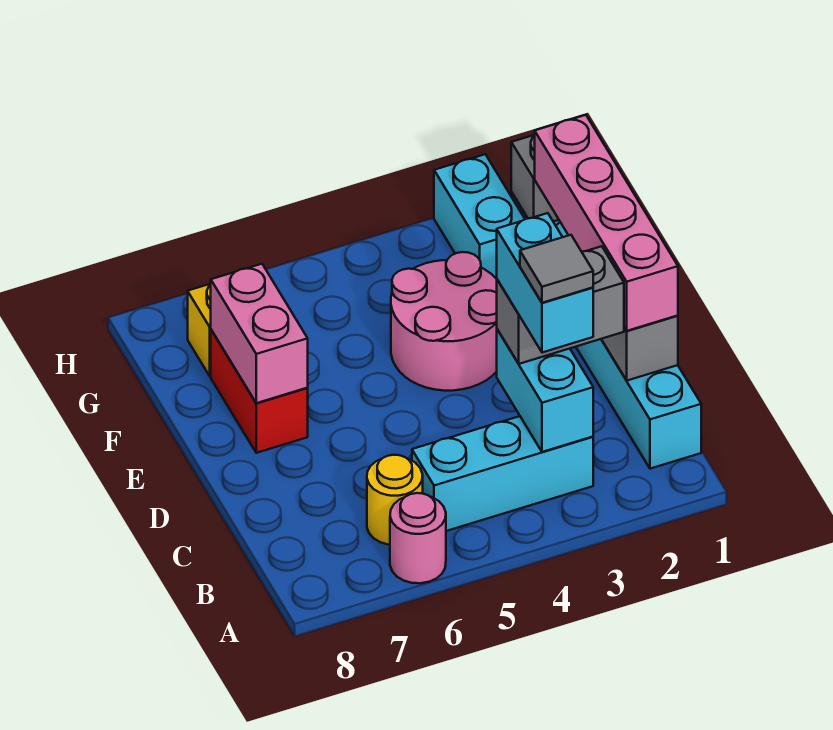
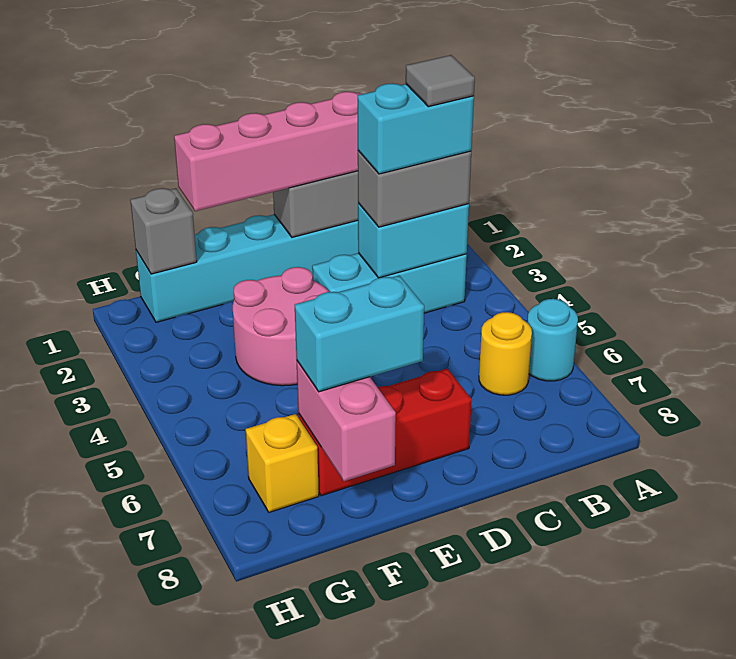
pink 1x1 round brick [390,493,446,583] -> cyan 1x1 round brick [527,299,578,381]
cyan 1x3 brick [412,416,593,531] -> cyan 1x3 brick turned to [312,253,467,313]
grey 1x2 brick [497,246,624,364] -> grey 1x2 brick turned to [358,151,471,227]
red 1x2 brick [211,330,308,453] -> red 1x3 brick [298,369,472,496]
pink 1x2 brick [211,264,308,403] -> pink 1x2 brick turned to [297,361,396,481]
cyan 1x2 brick [434,154,525,279] -> cyan 1x2 brick moved to [295,276,424,392]

